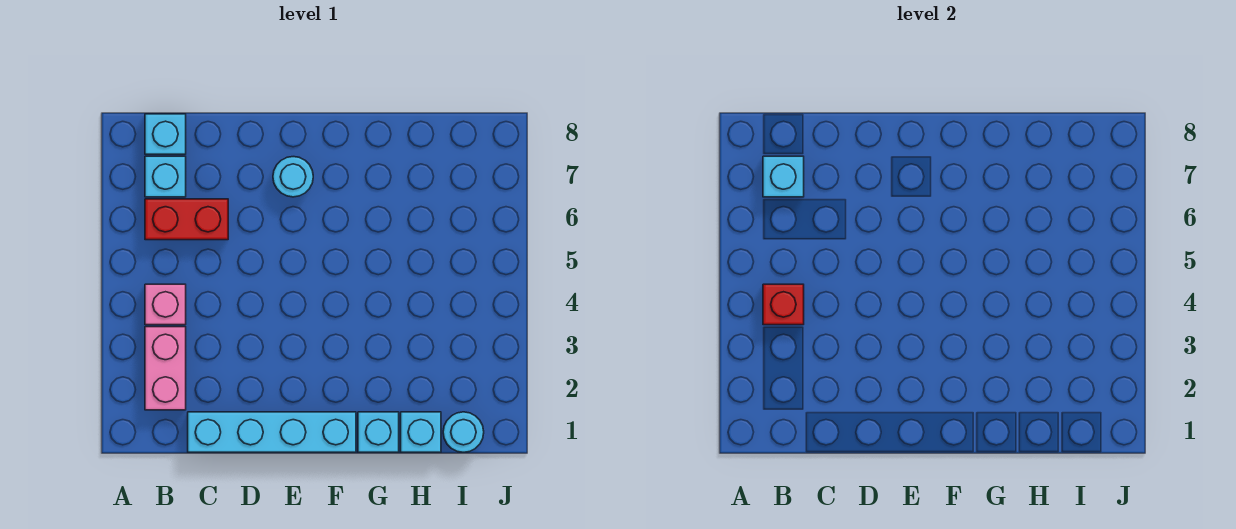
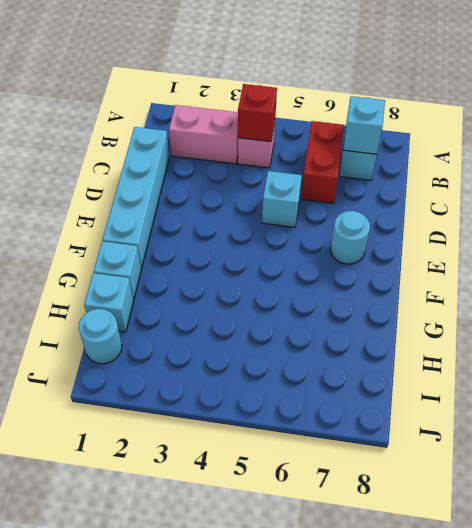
cyan 1x1 brick [145,114,186,154] -> cyan 1x1 brick moved to [262,171,302,227]

